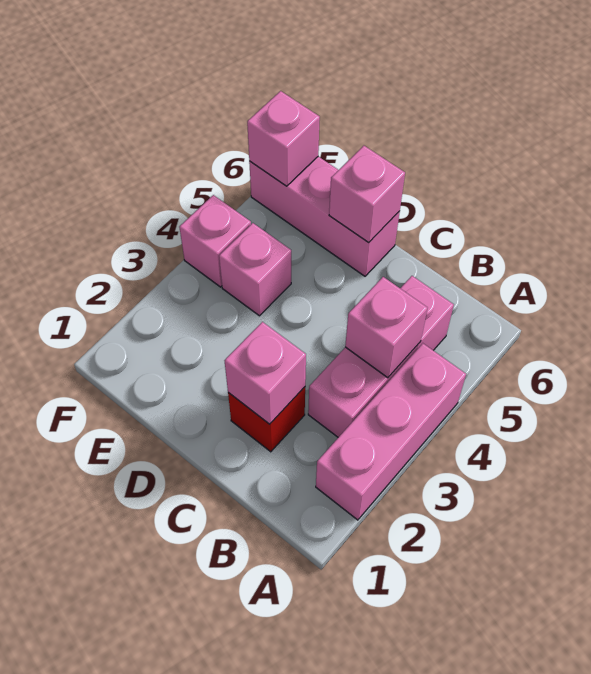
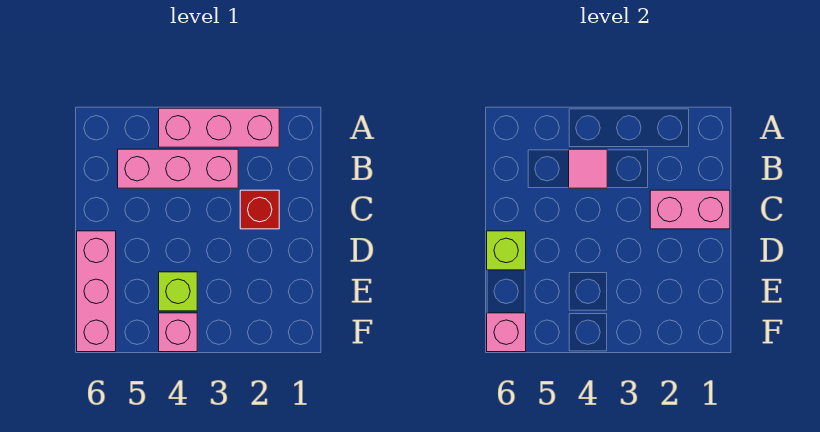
pink 1x1 brick [345,277,427,378] -> pink 1x1 tile [569,149,607,188]
pink 1x1 brick [225,322,306,424] -> pink 1x2 brick [650,190,730,229]
pink 1x1 brick [329,146,405,243] -> lime 1x1 brick [487,231,526,270]
pink 1x1 brick [219,223,291,316] -> lime 1x1 brick [159,272,197,311]

